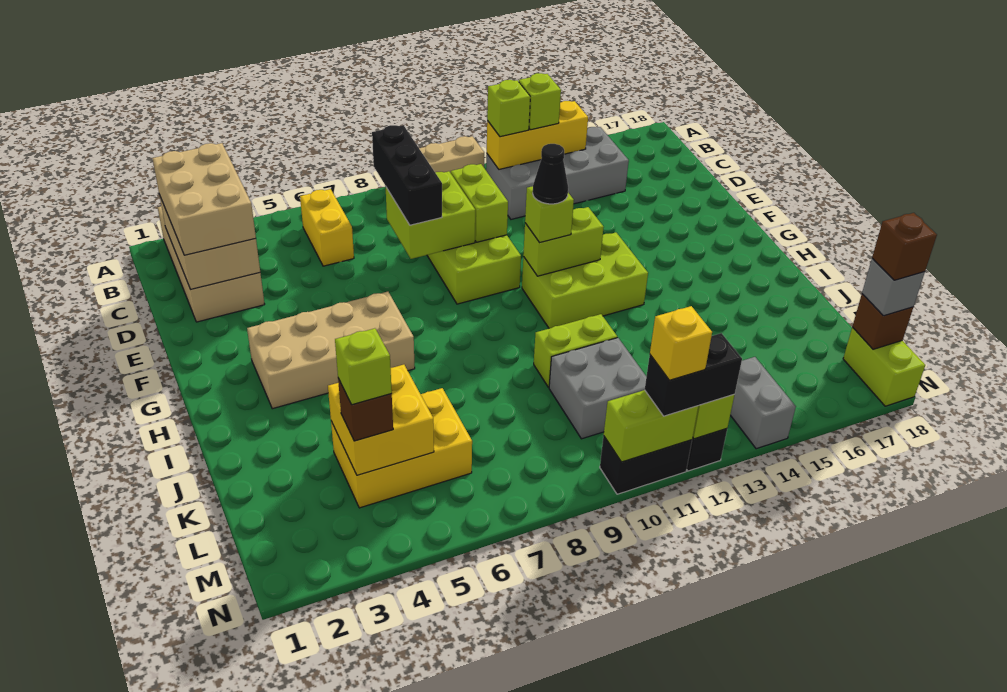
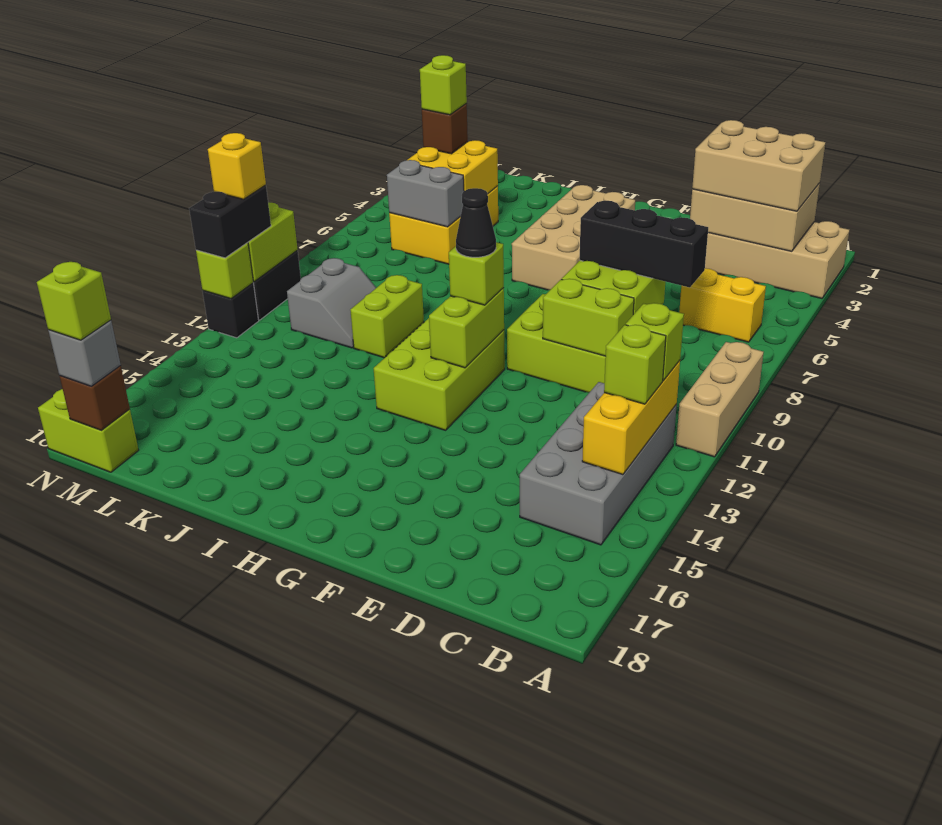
grey 2x2 brick [549,338,646,439] -> grey 2x2 slope [287,258,376,348]
grey 1x2 brick [730,357,796,449] -> grey 1x2 brick moved to [387,160,464,227]
brown 1x1 brick [872,213,937,280] -> lime 1x1 brick [37,262,111,340]

